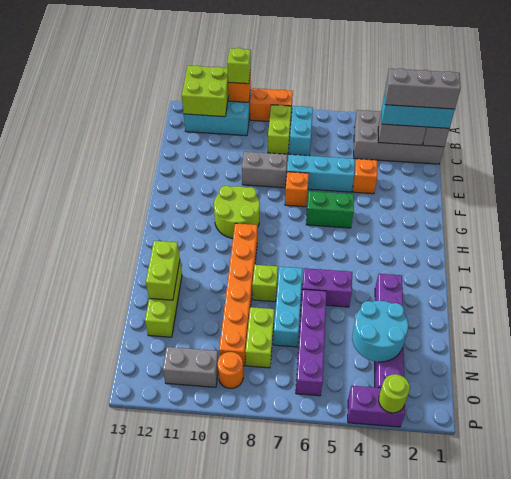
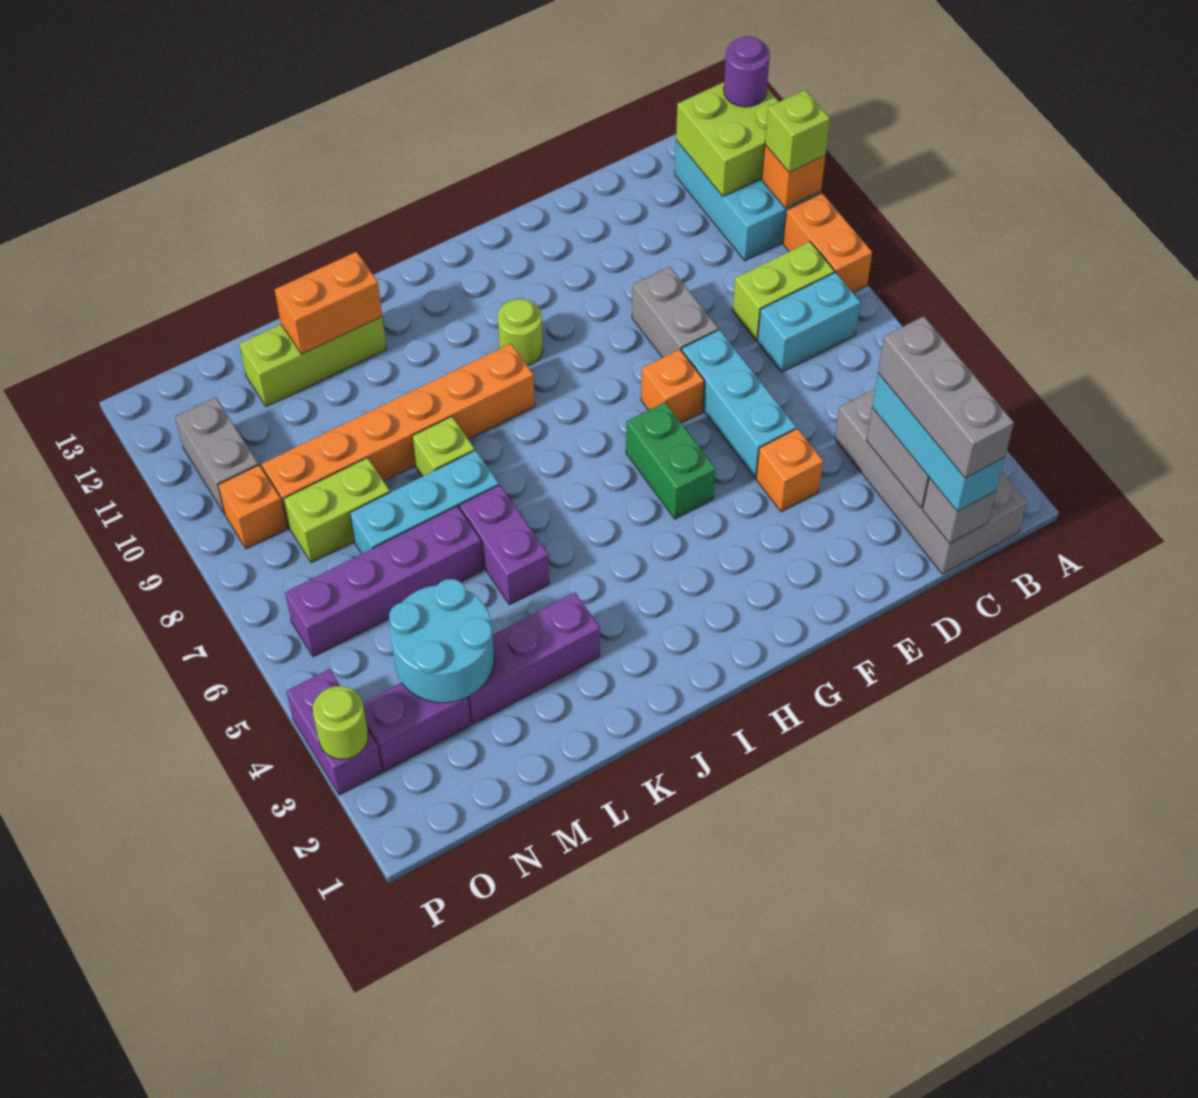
none -> purple 1x1 round brick [724,36,770,107]
lime 2x2 round brick [214,186,260,238] -> lime 1x1 round brick [498,299,543,366]
lime 1x2 brick [146,241,180,300] -> orange 1x2 brick [275,252,382,354]
orange 1x1 round brick [218,352,243,388] -> orange 1x1 brick [218,465,287,549]

